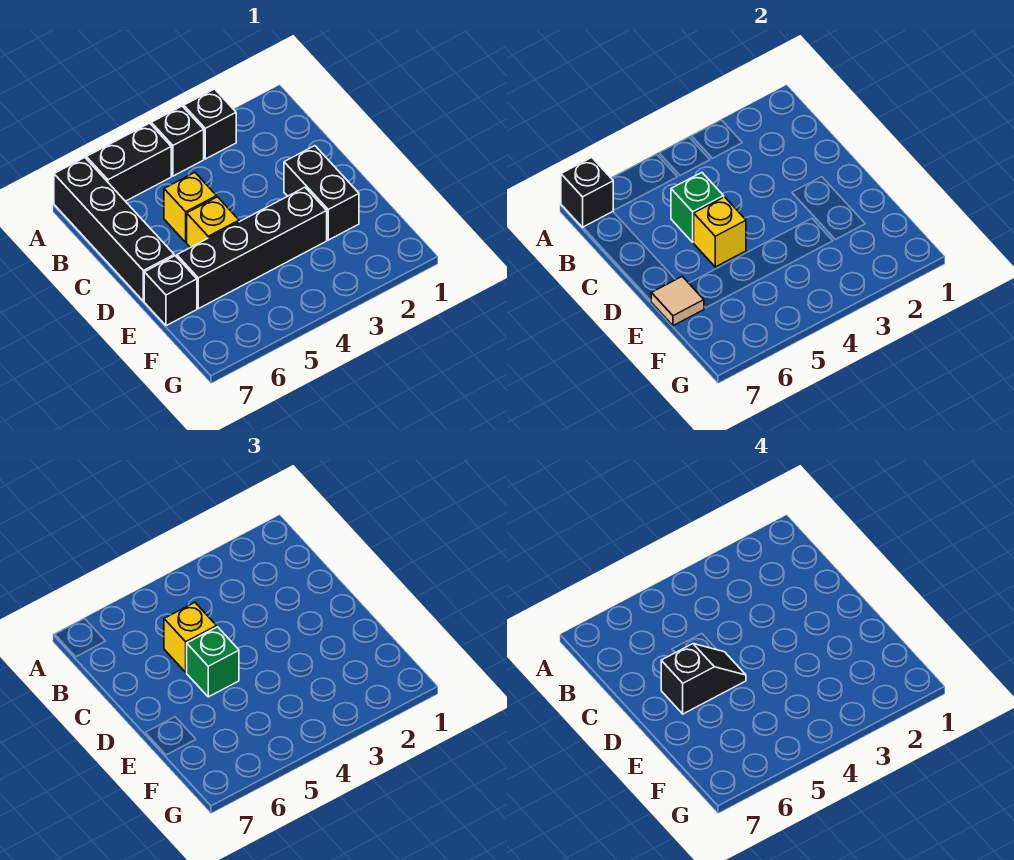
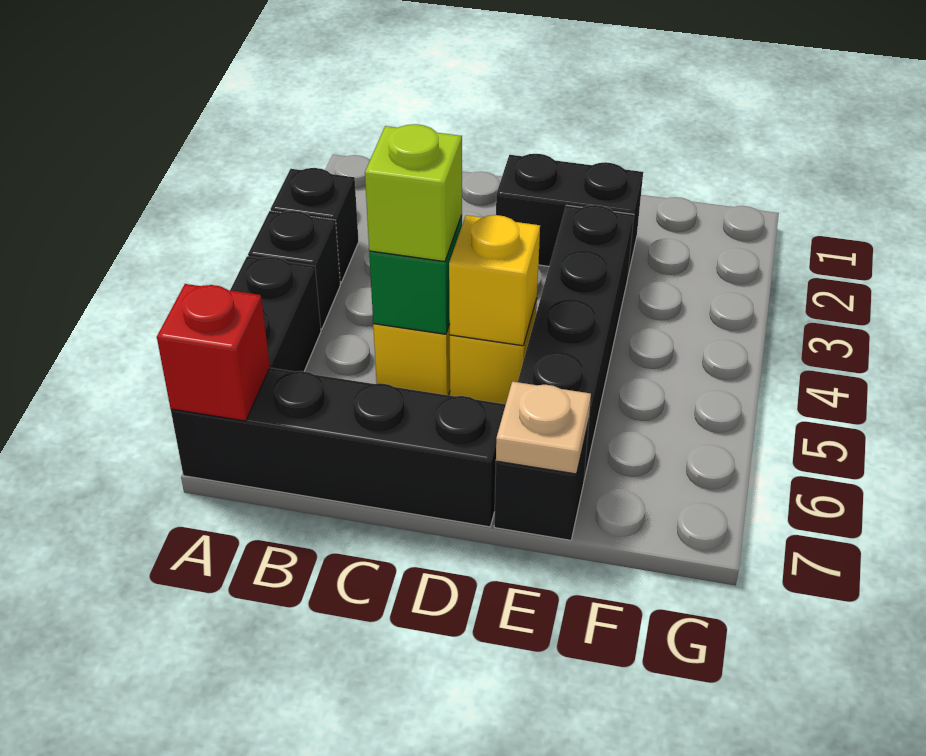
black 1x1 brick [561,158,613,227] -> red 1x1 brick [157,284,270,421]
yellow 1x1 brick [164,602,217,672] -> lime 1x1 brick [365,124,462,262]
green 1x1 brick [187,627,239,697] -> none
black 1x2 slope [661,644,746,714] -> none
tan 1x1 tile [651,276,704,326] -> tan 1x1 plate [496,382,591,474]

